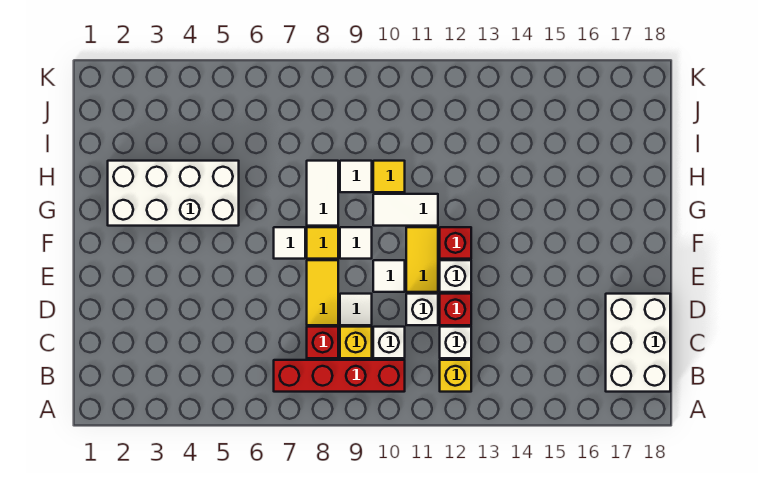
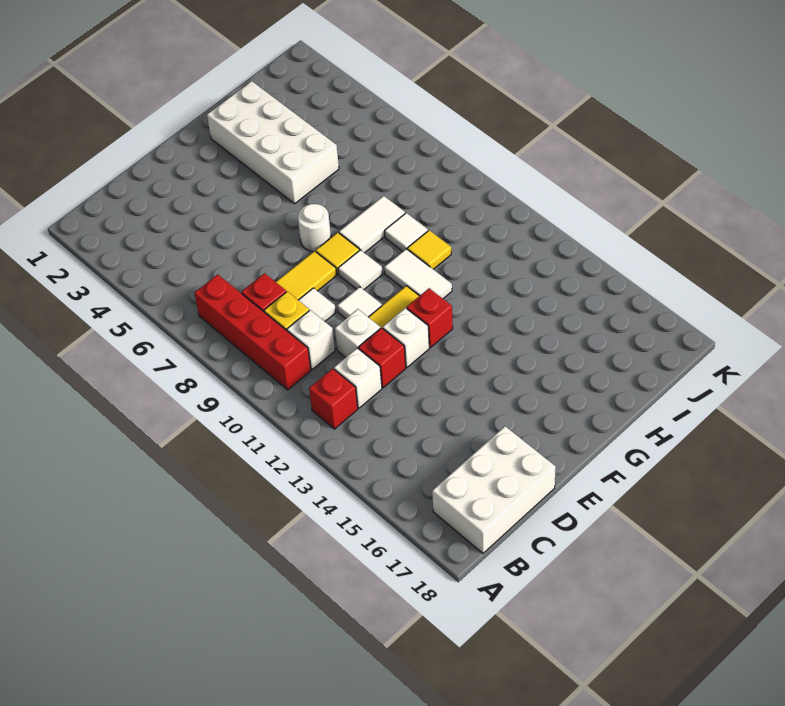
yellow 1x1 brick [440,360,471,392] -> red 1x1 brick [309,368,358,429]
white 1x1 tile [274,227,305,259] -> white 1x1 round brick [298,204,331,252]

